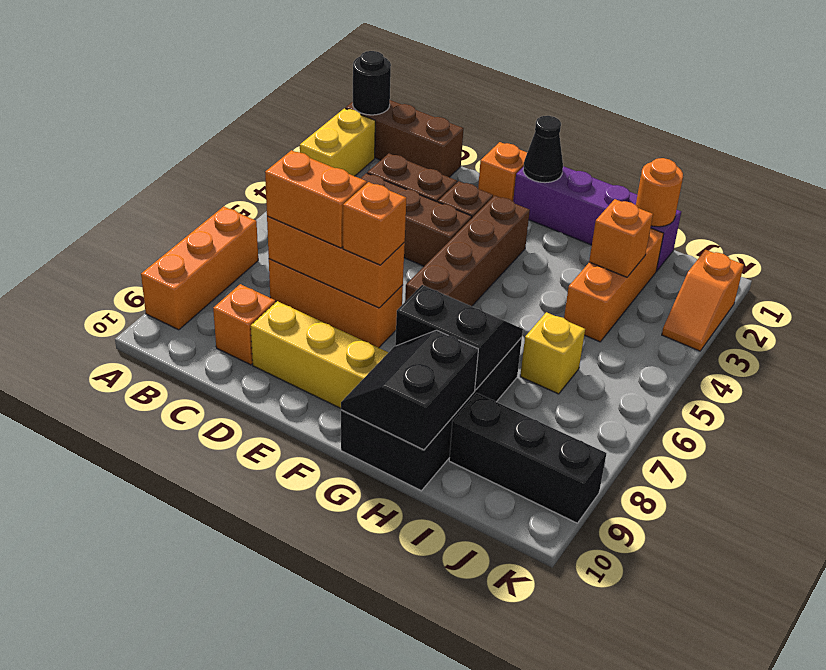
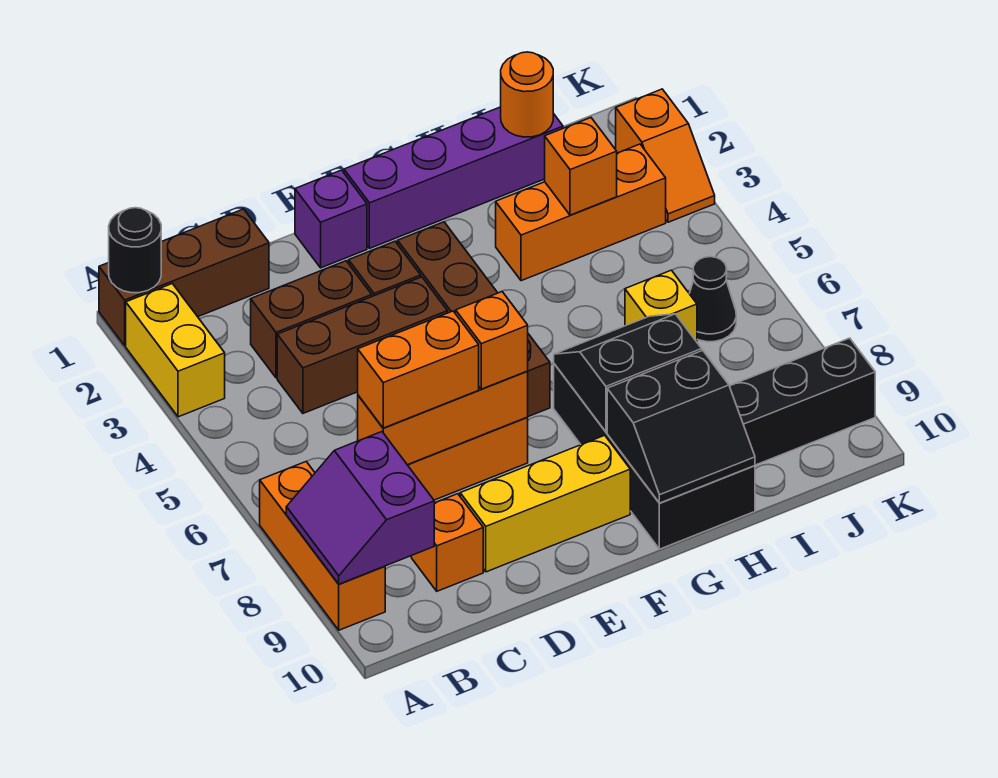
none -> purple 2x2 slope [286,432,434,584]
orange 1x1 brick [478,142,527,201] -> purple 1x1 brick [295,170,367,268]
black 1x1 cone [523,116,563,183] -> black 1x1 cone moved to [689,257,736,342]
black 2x2 slope [341,330,478,450] -> black 2x2 slope turned to [607,350,755,503]
orange 1x3 brick [564,228,664,342] -> orange 1x3 brick turned to [496,144,666,281]

